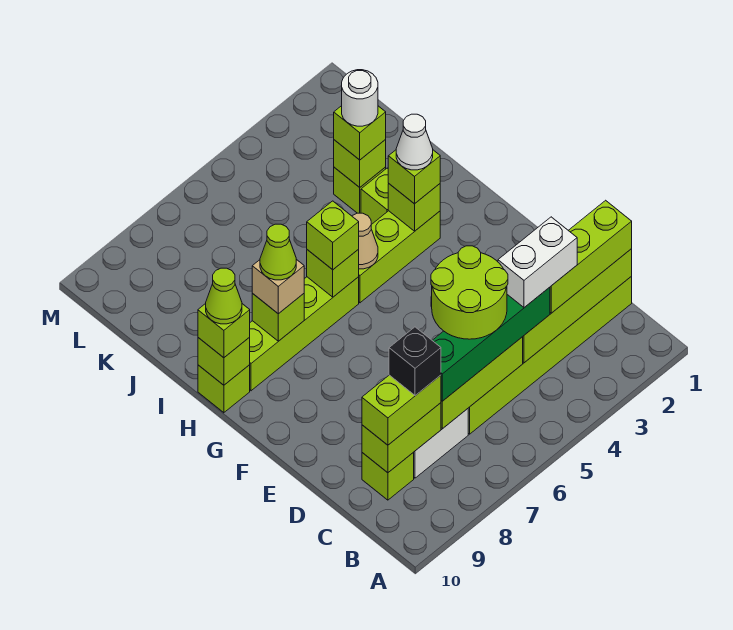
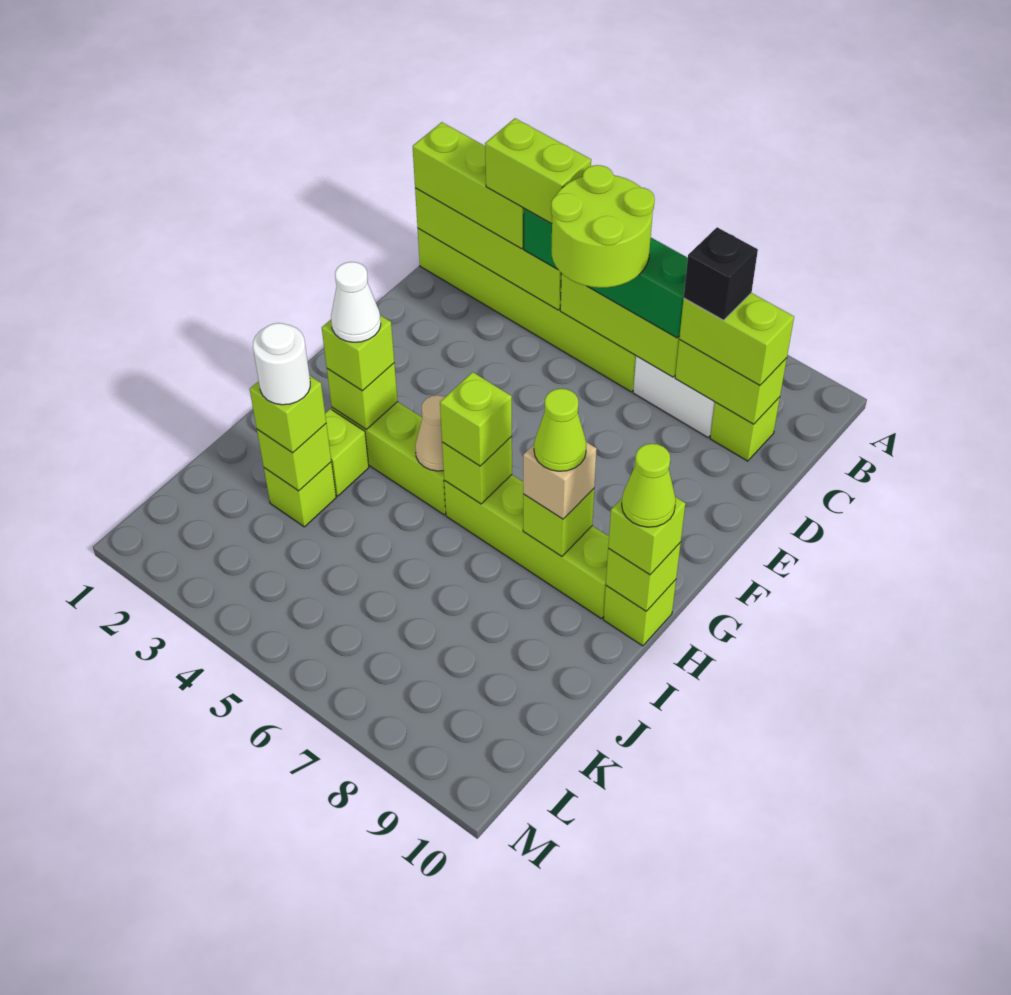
white 1x2 brick [498,217,577,308] -> lime 1x2 brick [485,118,591,224]

